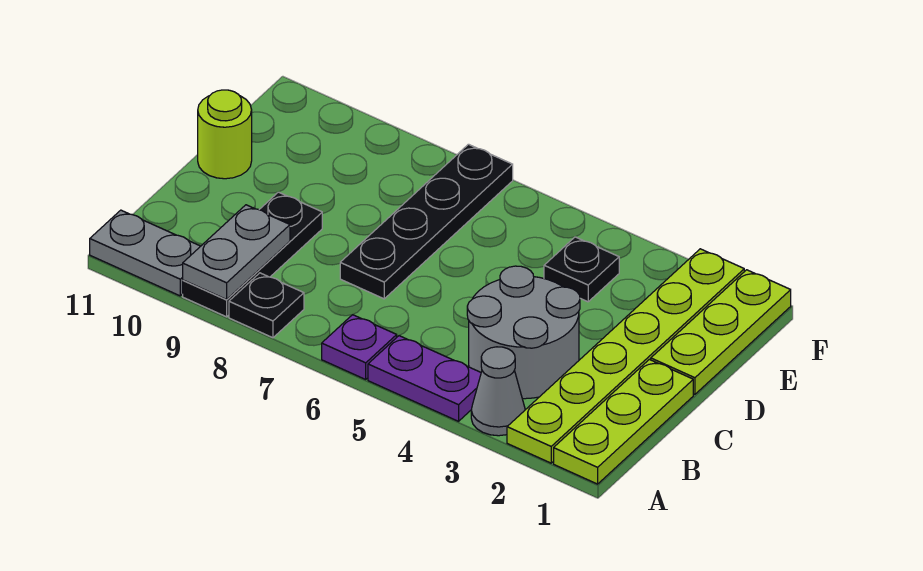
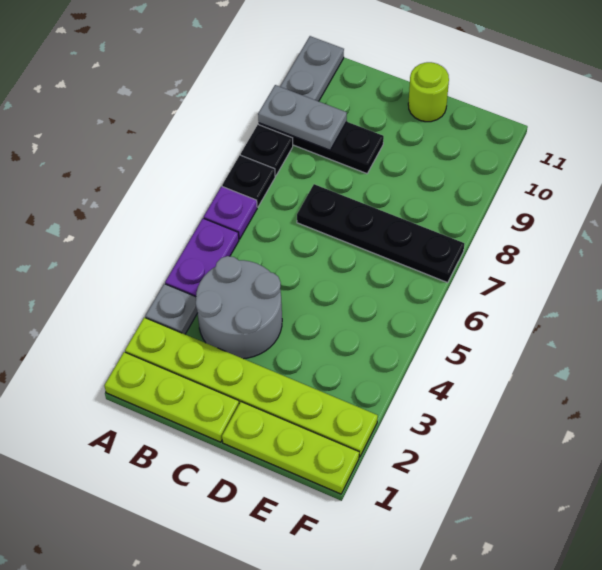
grey 1x1 cone [471,347,525,436] -> grey 1x1 plate [145,284,197,334]
black 1x1 plate [544,237,619,302] -> black 1x1 plate moved to [222,155,275,207]

